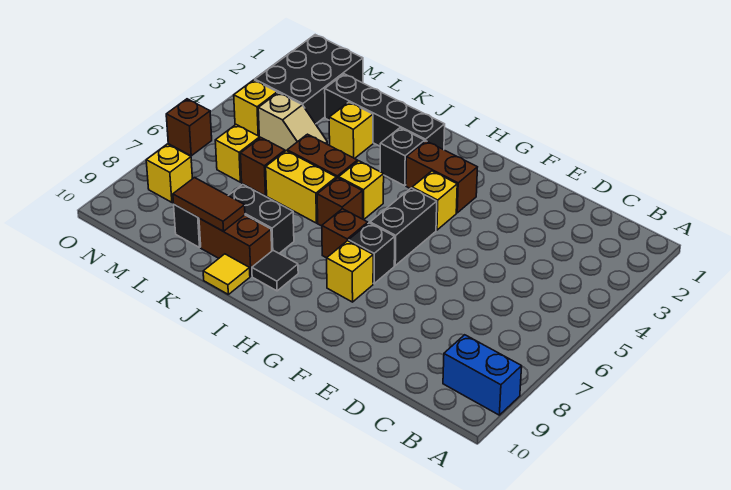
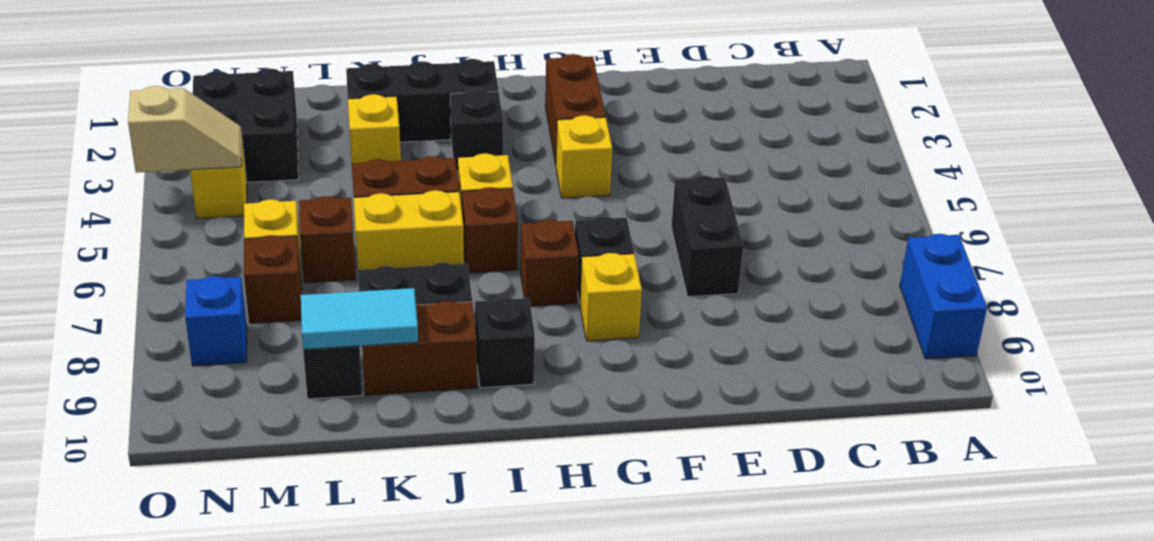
blue 1x2 brick [443,335,522,415] -> blue 1x2 brick turned to [900,234,987,359]
brown 1x2 brick [406,141,477,213] -> brown 1x2 brick turned to [545,54,606,164]
black 1x2 brick [370,188,437,265] -> black 1x2 brick moved to [671,176,743,297]
black 1x4 brick [325,74,445,150] -> black 1x3 brick [346,59,498,142]
black 1x1 tile [252,250,298,291] -> black 1x1 brick [475,298,535,388]
yellow 1x1 tile [203,254,250,294] -> none
brown 1x2 tile [173,178,245,231] -> cyan 1x2 tile [301,288,418,350]
tan 1x2 slope [258,93,327,151] -> tan 1x2 slope moved to [128,86,242,173]
black 2x3 brick [255,35,363,124] -> black 2x2 brick [193,69,299,182]
yellow 1x1 brick [146,144,192,202] -> blue 1x1 brick [185,276,247,366]
brown 1x1 brick [166,99,212,156] -> brown 1x1 brick moved to [244,235,302,323]

